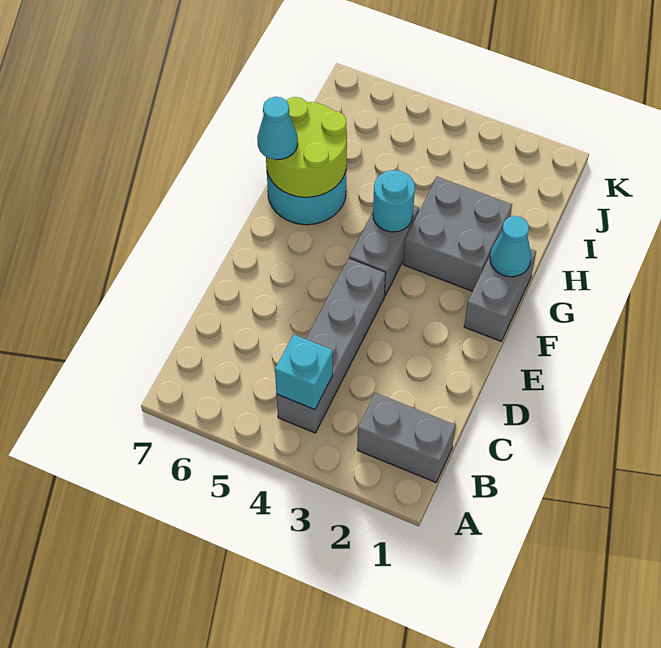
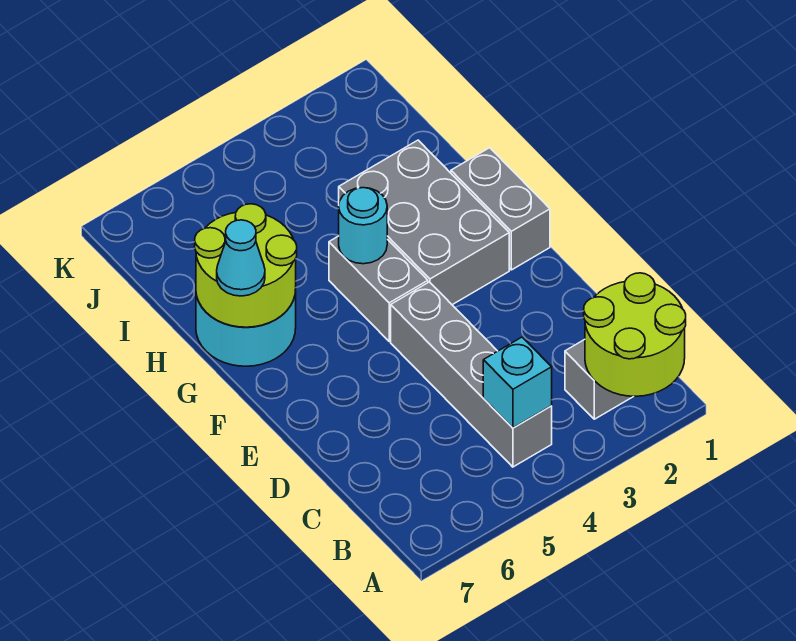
none -> lime 2x2 round brick [584,273,686,396]
cyan 1x1 cone [490,216,531,277] -> none
grey 2x2 brick [403,177,512,291] -> grey 2x3 brick [339,140,509,305]

